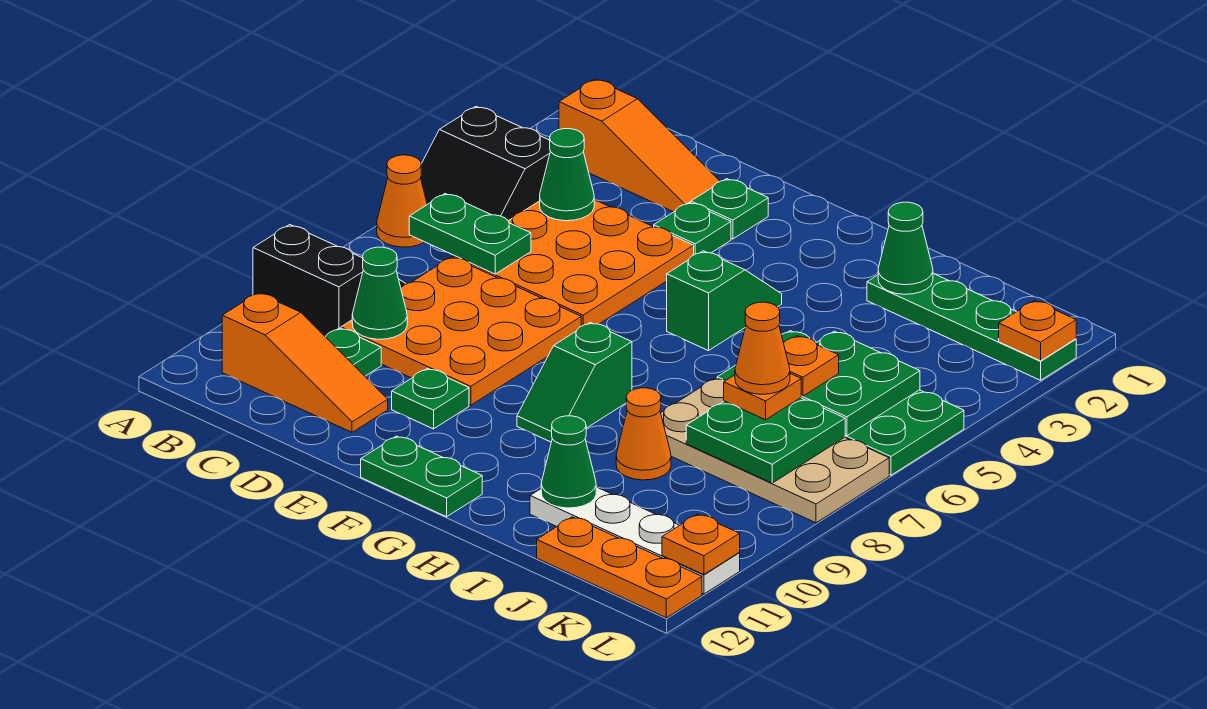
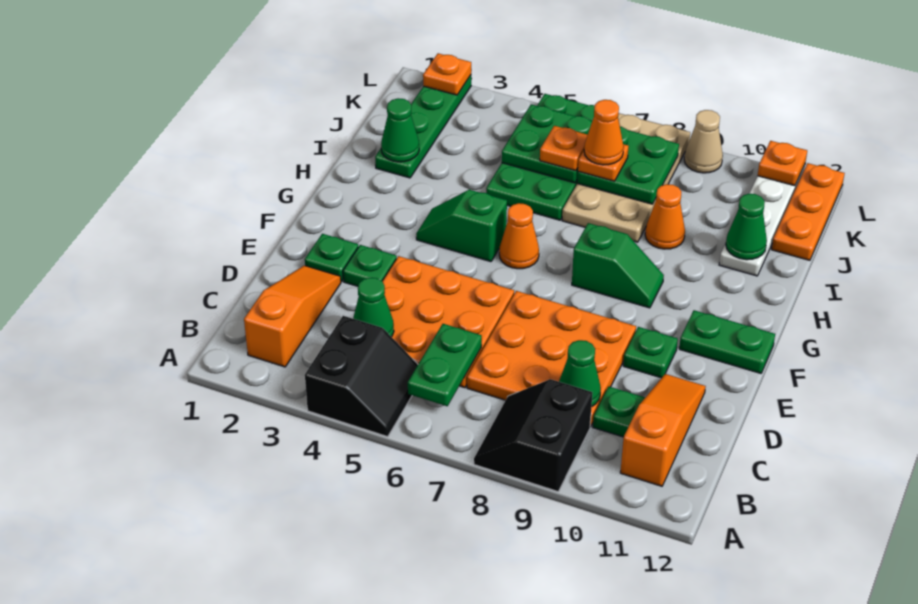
orange 1x1 cone [377,155,427,247] -> orange 1x1 cone moved to [499,203,539,269]
green 1x2 plate [361,436,482,517] -> green 1x2 plate turned to [679,310,775,373]
none -> tan 1x1 cone [684,110,723,173]

